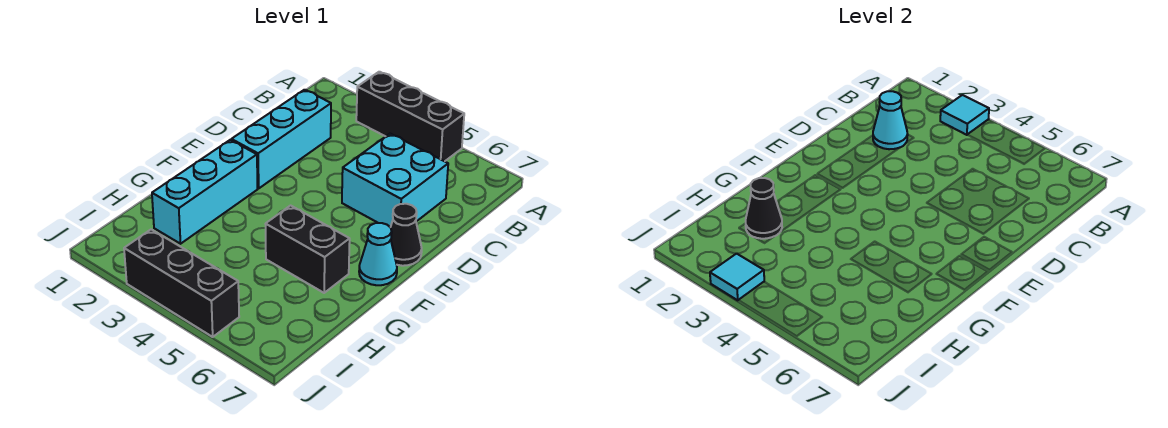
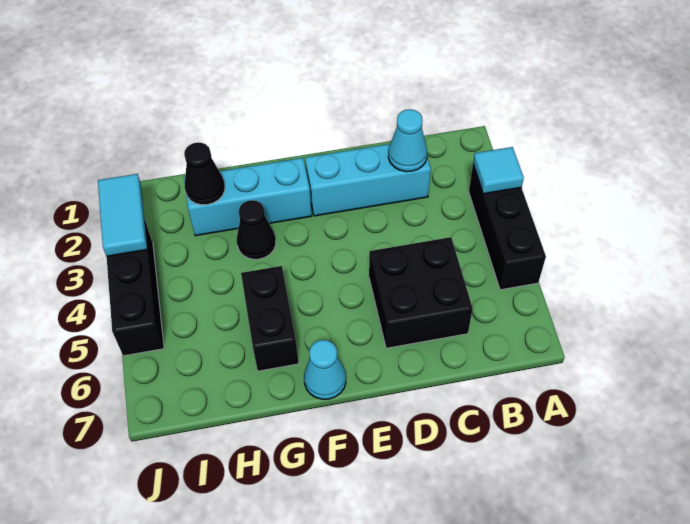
cyan 2x2 brick [342,134,448,227] -> black 2x2 brick [369,237,473,348]
black 1x1 cone [390,204,422,266] -> black 1x1 cone moved to [237,200,276,259]
cyan 1x1 tile [710,254,764,300] -> cyan 1x2 tile [98,174,147,256]

